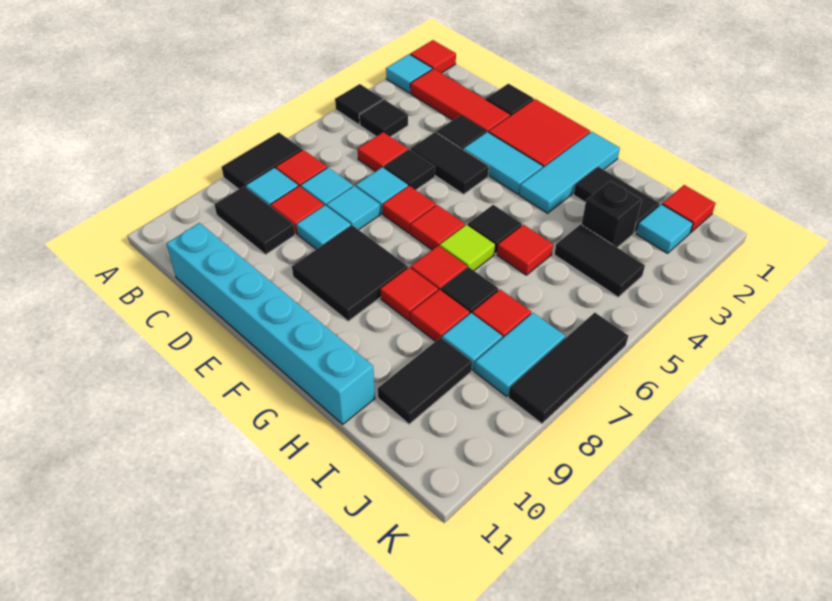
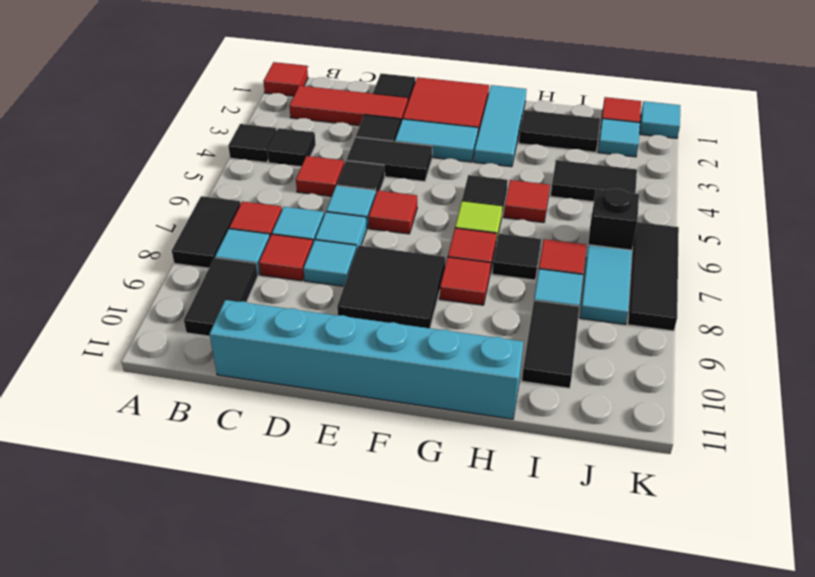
cyan 1x1 tile [386,54,432,93] -> cyan 1x1 tile moved to [640,101,680,138]
black 1x2 tile [215,186,295,254] -> black 1x2 tile turned to [184,258,258,336]
red 1x1 tile [411,205,465,250] -> none
red 1x1 tile [411,289,469,341] -> none
black 1x1 brick [582,181,642,248] -> black 1x1 brick moved to [587,189,639,251]

